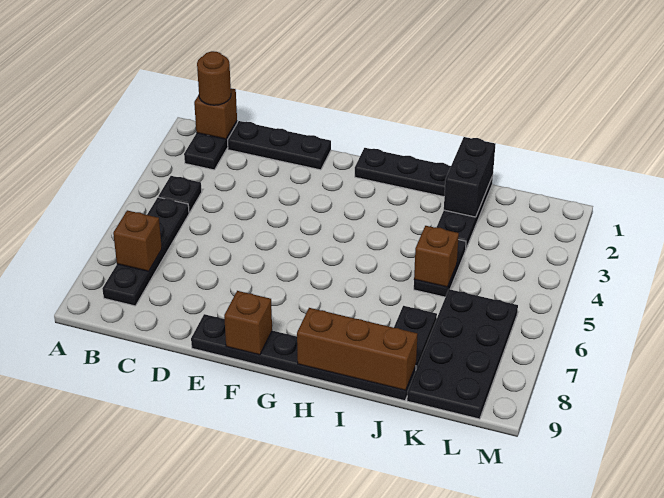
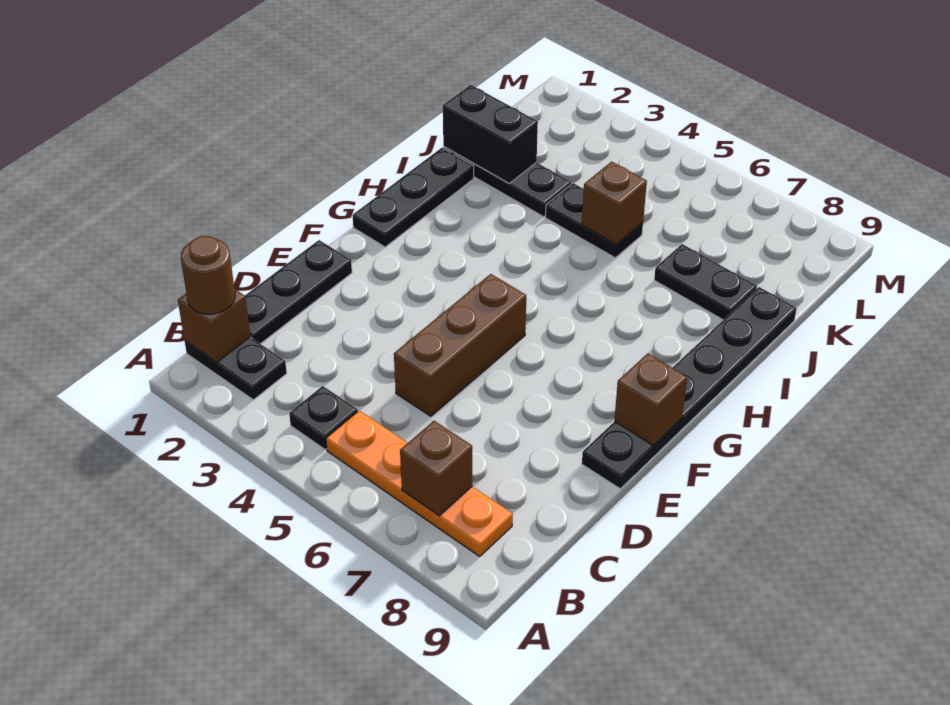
black 1x4 plate [102,197,189,306] -> orange 1x4 plate [326,410,513,556]
brown 1x3 brick [297,308,418,390] -> brown 1x3 brick moved to [394,274,526,416]
black 2x4 plate [407,289,518,419] -> none

